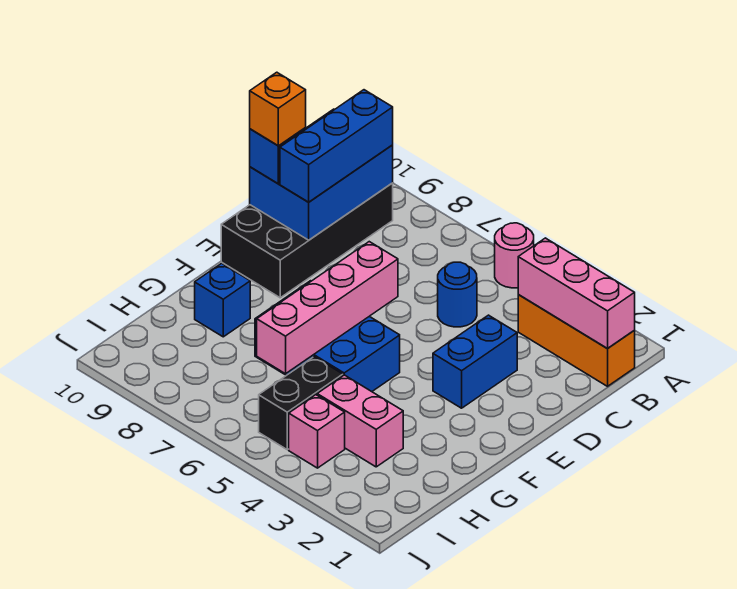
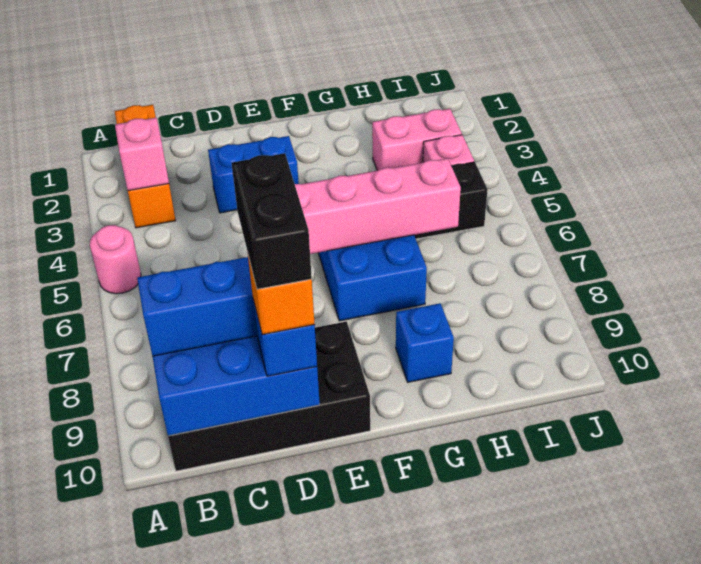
pink 1x3 brick [518,238,635,349] -> pink 1x1 brick [115,118,169,191]
blue 1x1 round brick [438,262,477,327] -> none
none -> black 1x2 brick [232,153,312,289]
pink 1x2 brick [317,375,403,467] -> pink 1x2 brick turned to [372,109,462,171]

